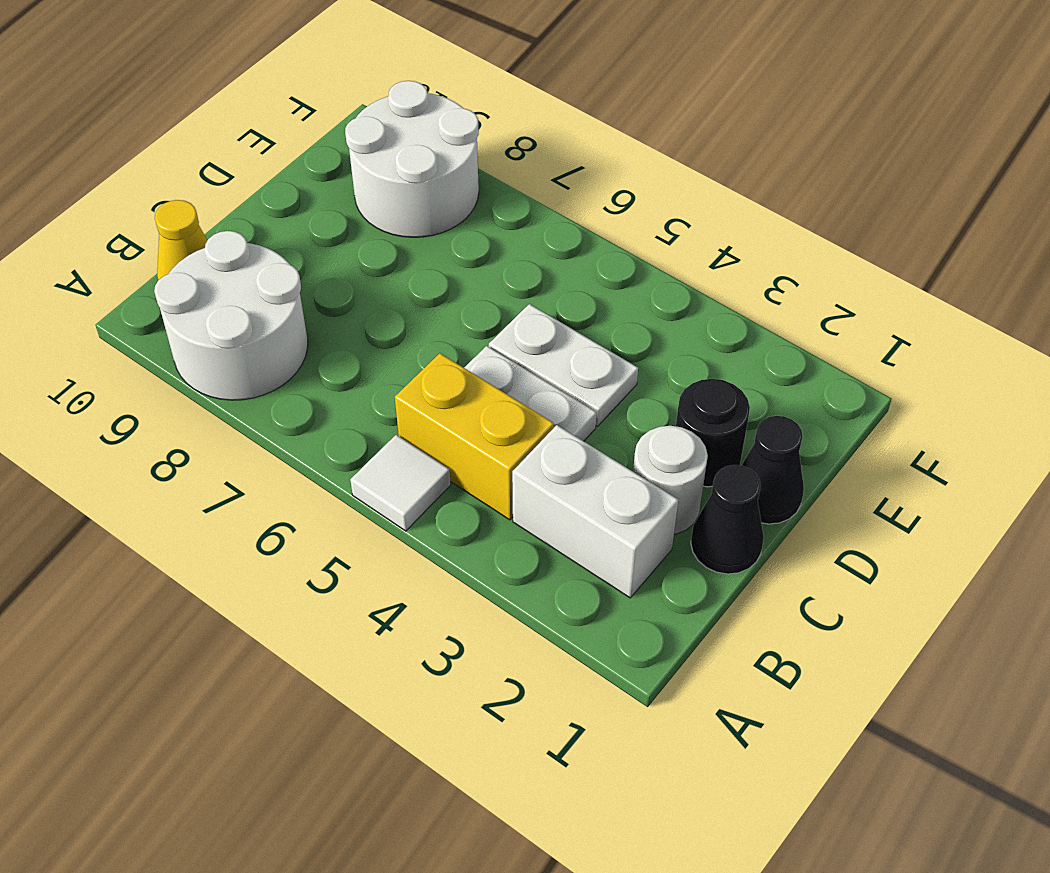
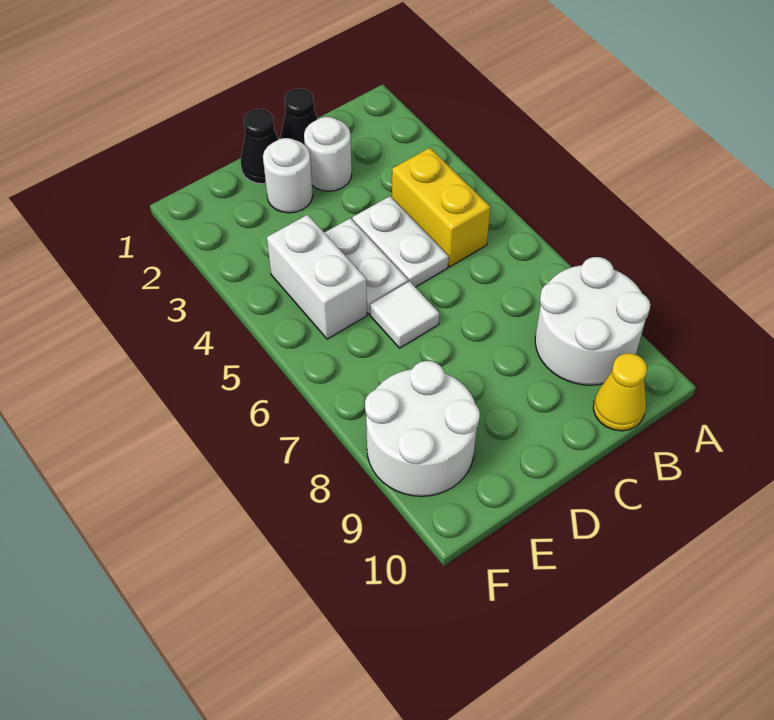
white 1x1 tile [350,435,451,531] -> white 1x1 tile moved to [370,281,439,348]
white 1x2 brick [512,425,678,598] -> white 1x2 brick moved to [267,215,367,339]
black 1x1 round brick [676,379,750,487] -> white 1x1 round brick [263,138,313,213]

